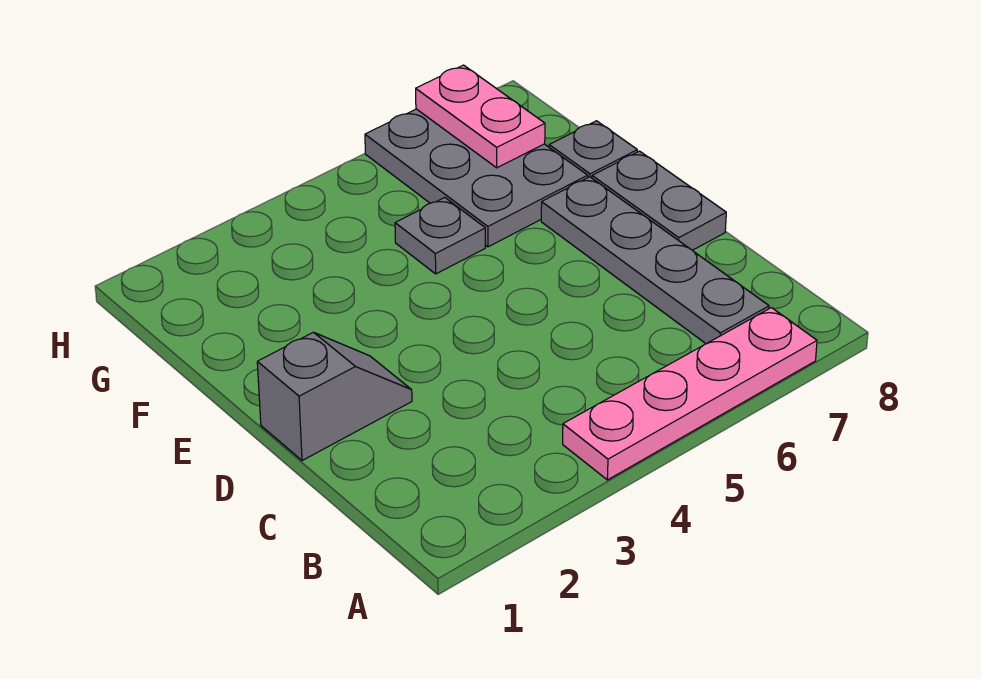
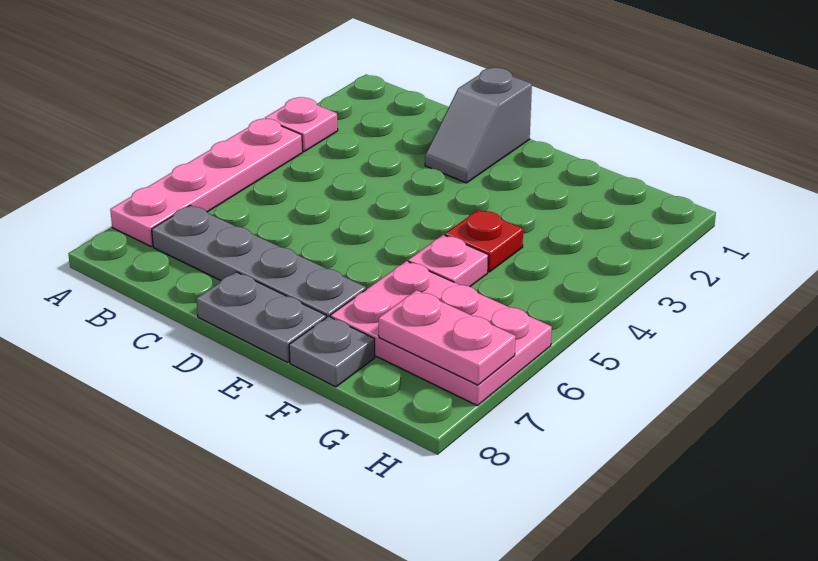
none -> pink 1x1 plate [265,97,338,151]
none -> red 1x1 plate [445,210,523,272]
grey 1x1 plate [395,198,485,274] -> pink 1x1 plate [408,235,488,287]
grey 2x3 plate [365,109,588,247] -> pink 2x3 plate [330,261,552,406]

